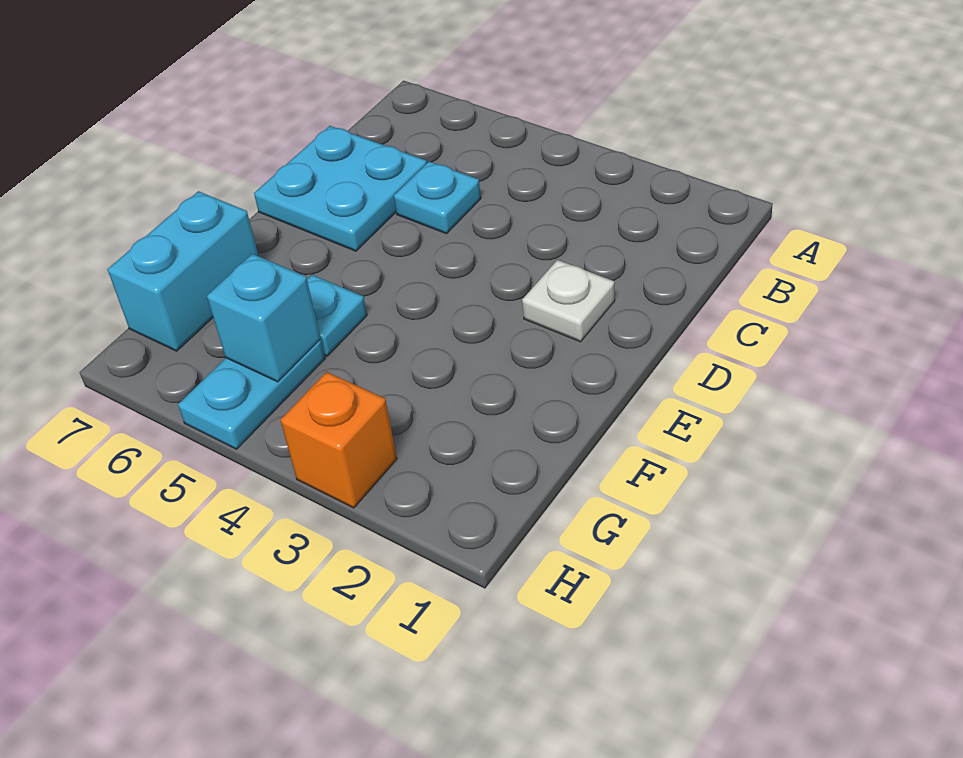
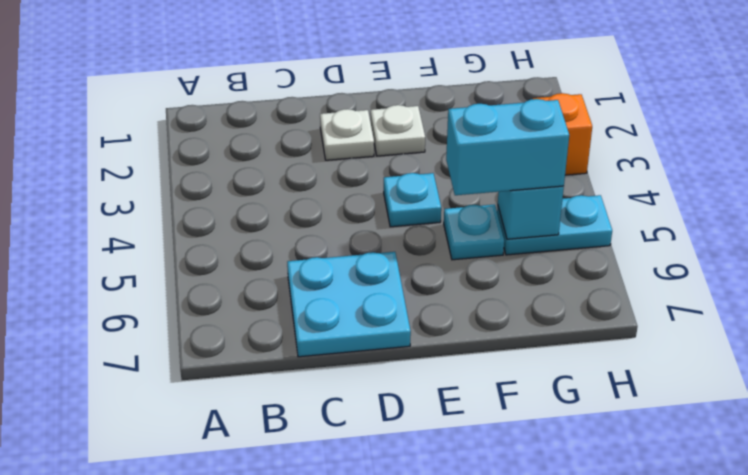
cyan 1x1 plate [394,161,481,234] -> cyan 1x1 plate moved to [384,173,441,227]
none -> white 1x1 plate [371,105,425,156]
cyan 1x2 brick [108,191,258,351] -> cyan 1x2 brick moved to [446,99,569,195]

